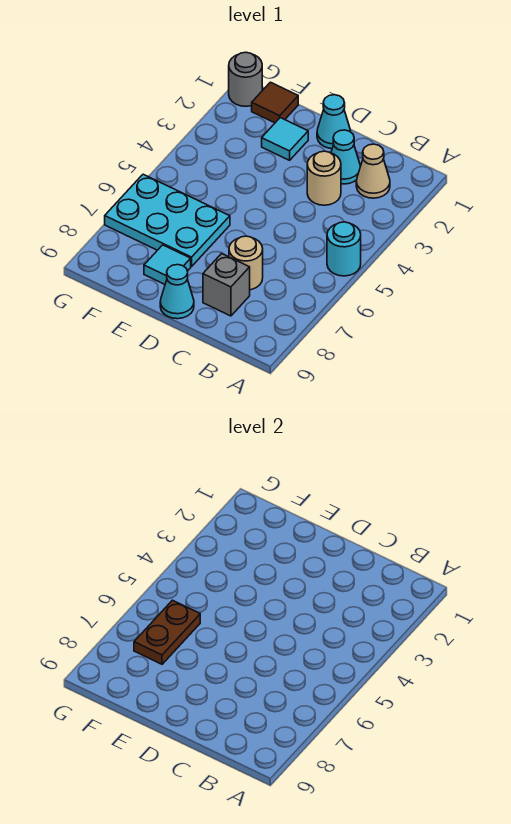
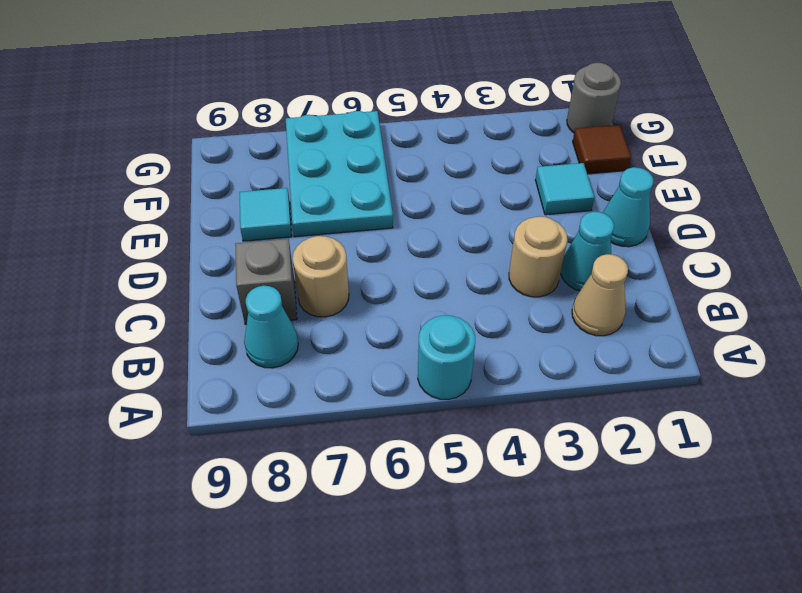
cyan 1x1 cone [160,265,194,319] -> cyan 1x1 cone moved to [244,286,298,368]
brown 1x2 plate [134,600,200,664] -> none

